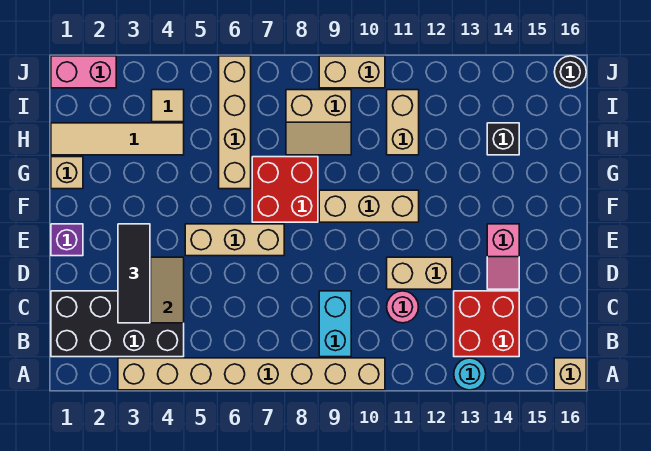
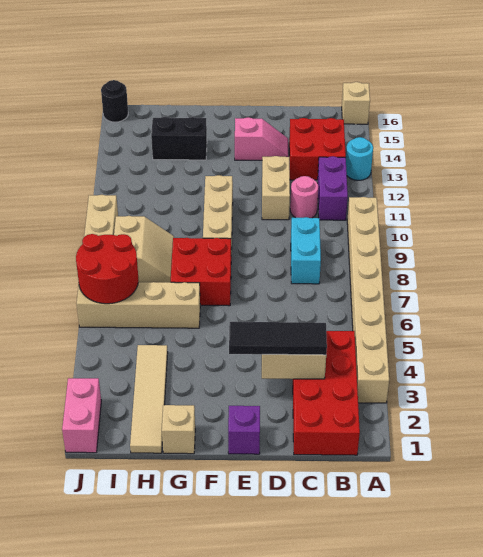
black 2x4 brick [51,291,184,357] -> red 2x4 brick [293,331,360,455]
cyan 1x2 brick [319,291,351,357] -> cyan 1x2 brick turned to [291,217,321,284]
none -> purple 1x2 brick [318,156,348,220]
tan 1x3 brick [185,224,284,256] -> none
tan 1x2 brick [387,90,419,155] -> none
black 1x1 brick [487,123,519,155] -> black 1x2 brick [151,117,207,160]
tan 1x1 tile [152,90,184,122] -> none
none -> red 2x2 round brick [76,234,138,304]

